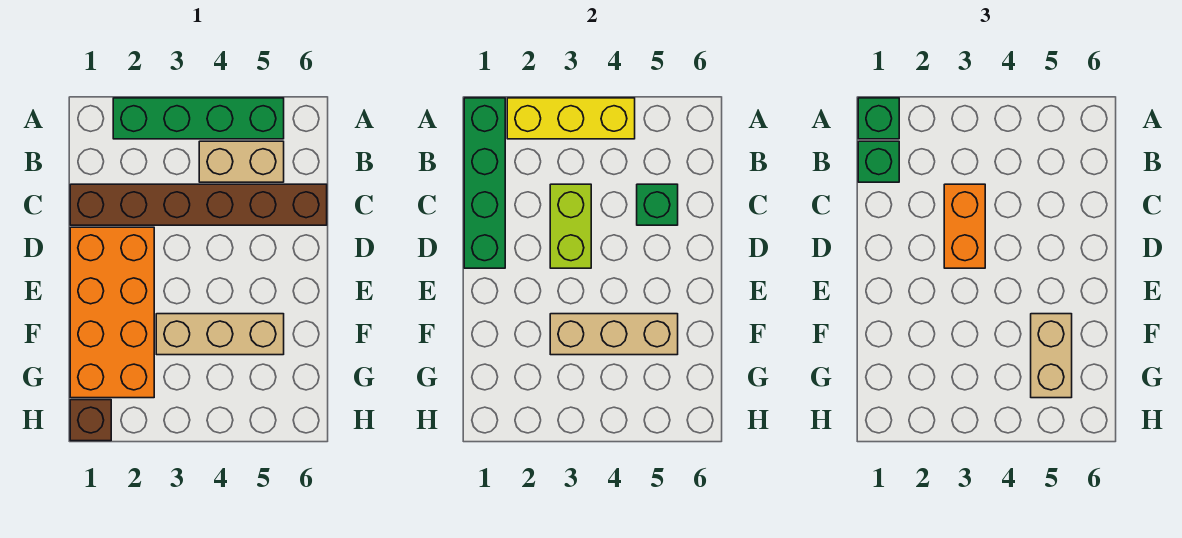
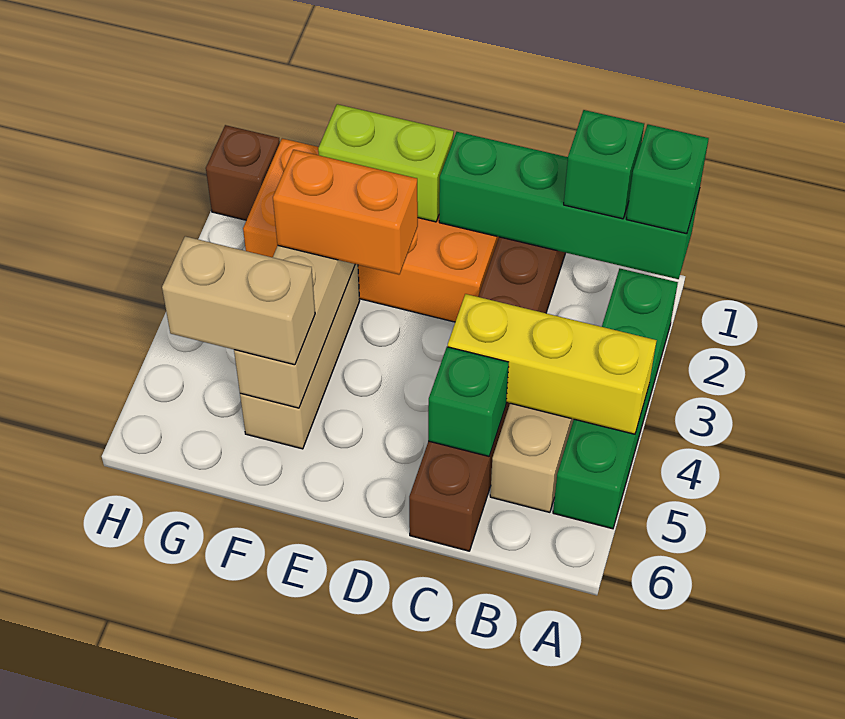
yellow 1x3 brick [507,98,635,139] -> yellow 1x3 brick turned to [448,294,657,434]
lime 1x2 brick [550,184,591,268] -> lime 1x2 brick moved to [318,104,454,222]
orange 1x2 brick [944,184,985,268] -> orange 1x2 brick moved to [273,150,418,275]

